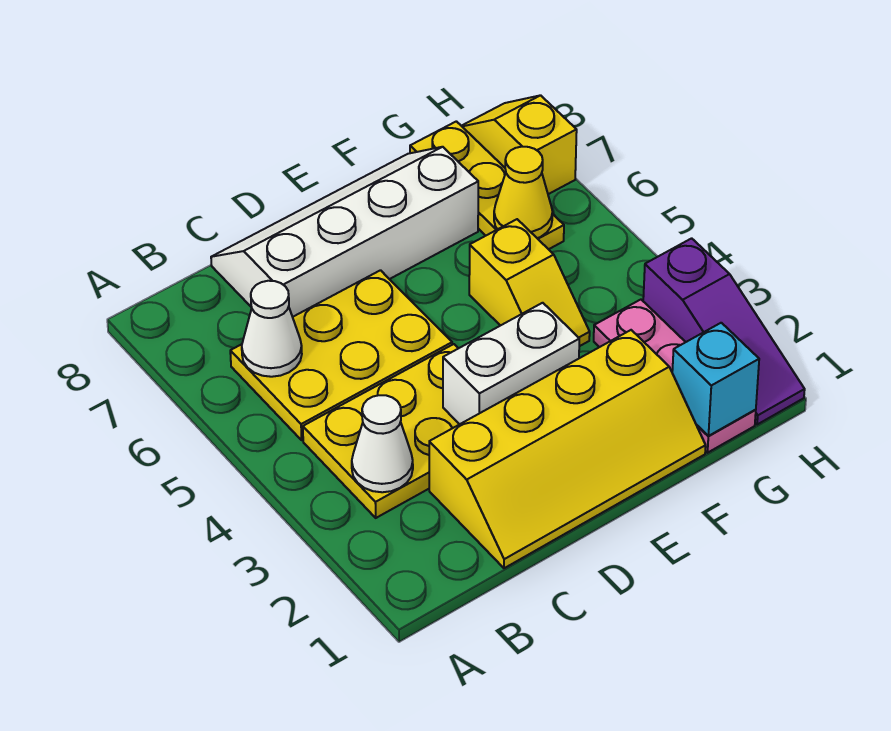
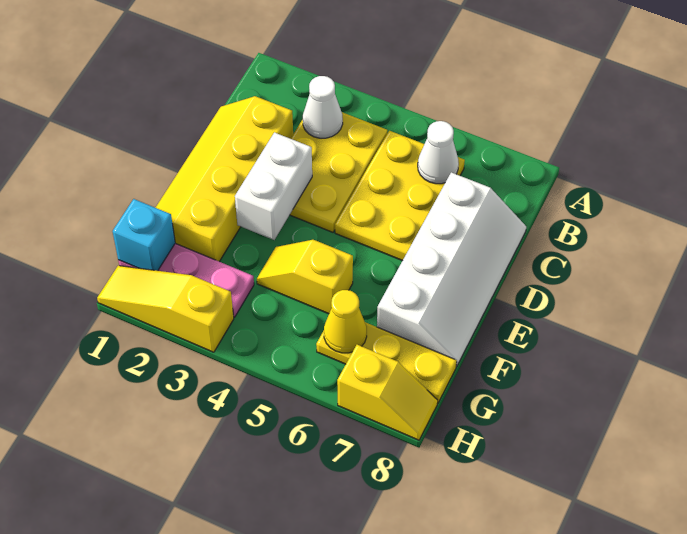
purple 1x3 slope [643,238,805,425] -> yellow 1x3 slope [97,266,234,352]

